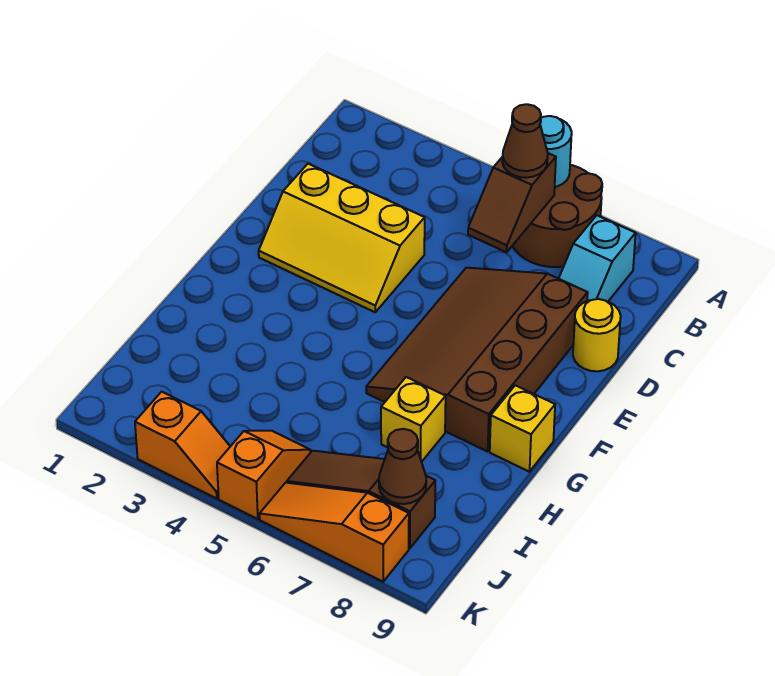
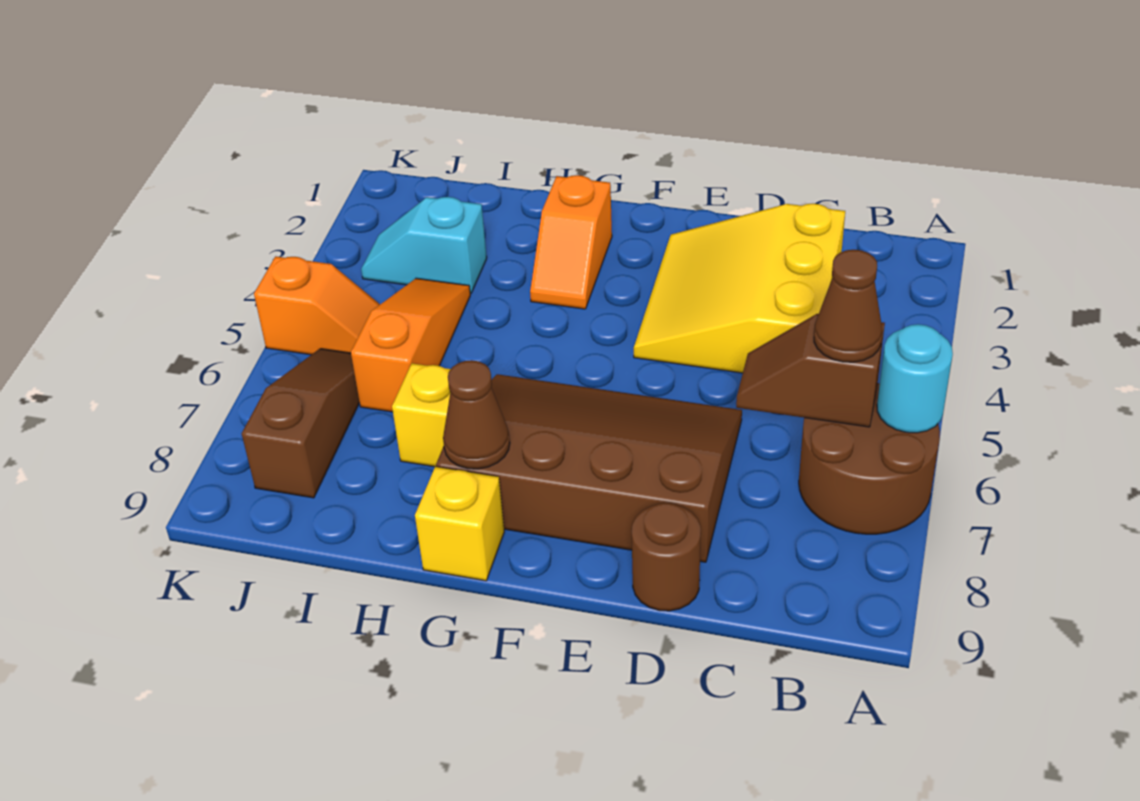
cyan 1x2 slope [559,215,636,301] -> cyan 1x2 slope moved to [361,197,487,294]
yellow 2x3 slope [259,164,425,312] -> yellow 3x3 slope [634,203,845,373]
yellow 1x1 round brick [573,299,621,371] -> brown 1x1 round brick [632,503,701,611]
brown 1x1 cone [379,429,426,504] -> brown 1x1 cone moved to [443,360,510,469]
orange 1x2 slope [135,392,230,498] -> orange 1x2 slope moved to [530,175,612,309]
orange 1x3 slope [260,483,409,582] -> orange 1x3 slope moved to [351,278,470,412]

